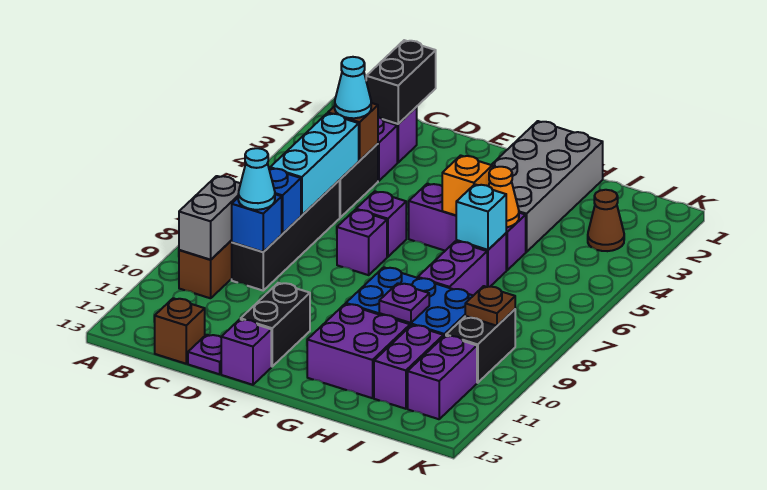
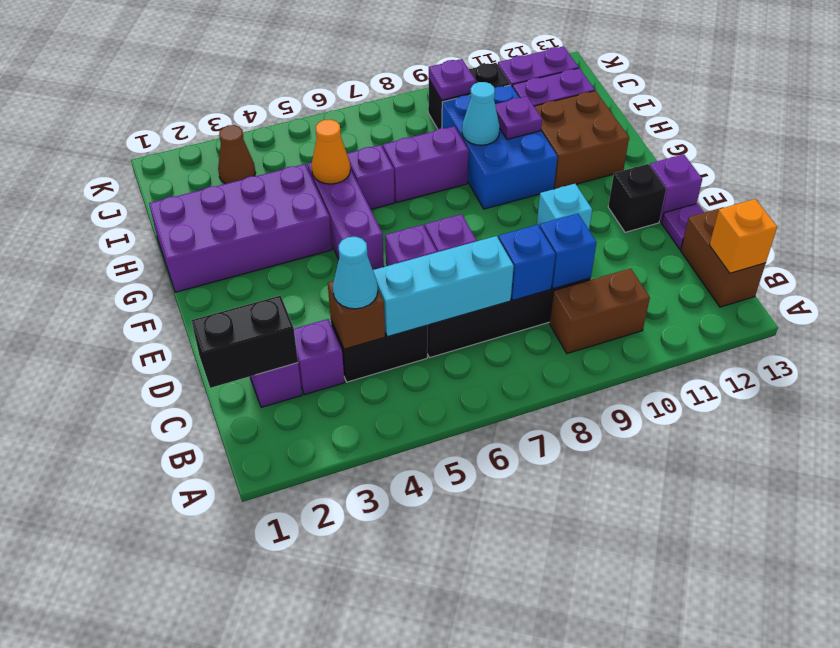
grey 1x2 brick [179,176,241,260] -> none
cyan 1x1 cone [238,148,275,210] -> cyan 1x1 cone moved to [462,82,500,145]
brown 1x1 brick [155,298,205,364] -> brown 1x2 brick [681,207,766,307]
black 1x2 brick [241,283,310,366] -> black 1x1 brick [608,164,666,232]
grey 2x4 brick [492,121,603,252] -> purple 2x4 brick [149,164,332,292]
orange 1x1 brick [442,155,492,215] -> orange 1x1 brick moved to [710,199,777,273]
purple 2x2 brick [307,304,410,398] -> brown 2x2 brick [534,91,629,189]
cyan 1x1 brick [456,184,506,250] -> cyan 1x1 brick moved to [537,184,592,229]
brown 1x1 plate [465,286,515,326] -> purple 1x1 plate [429,59,476,100]

